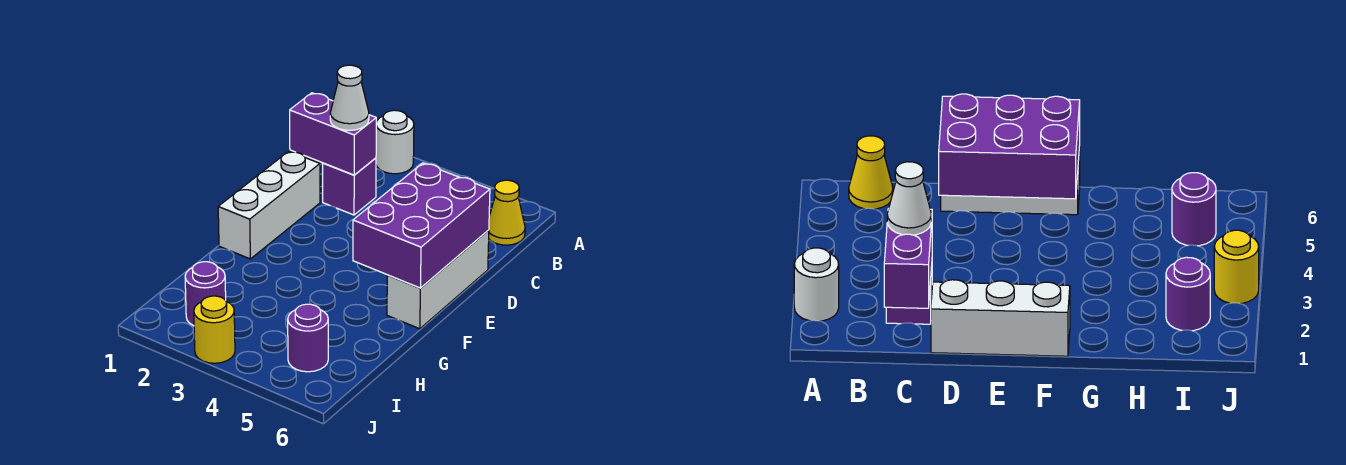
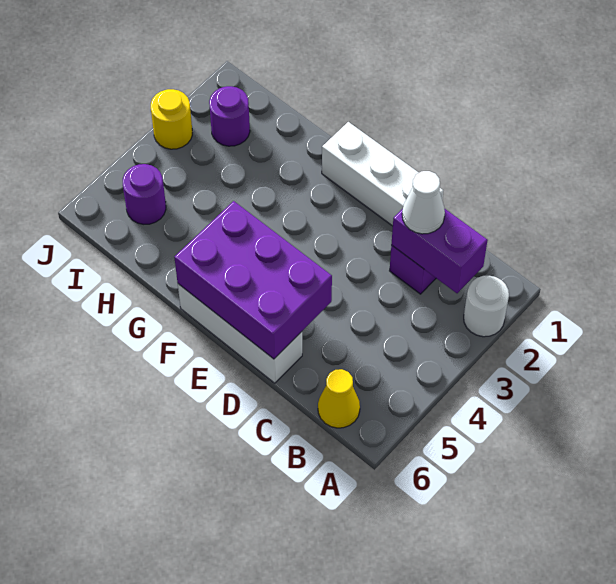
purple 1x2 brick [290,93,376,175] -> purple 1x2 brick turned to [391,208,488,293]

